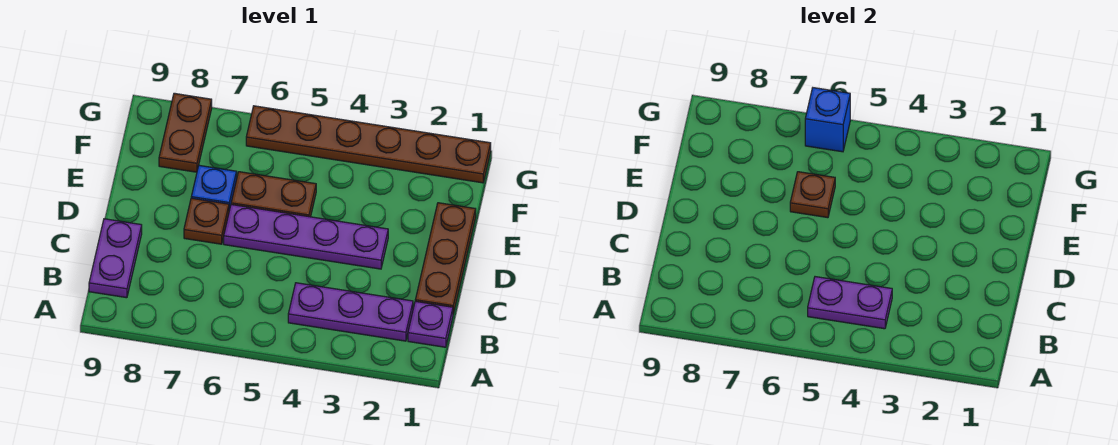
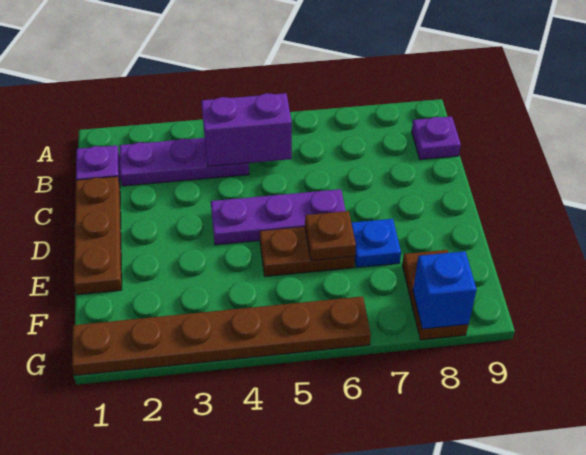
purple 1x2 plate [808,277,892,329] -> purple 1x2 brick [201,93,292,167]
purple 1x2 plate [89,219,142,298] -> purple 1x1 plate [412,117,461,160]
purple 1x4 plate [224,205,388,269] -> purple 1x3 plate [211,189,346,245]
brown 1x1 plate [184,198,229,244] -> none
blue 1x1 brick [805,88,850,152] -> blue 1x1 brick moved to [413,251,477,329]

